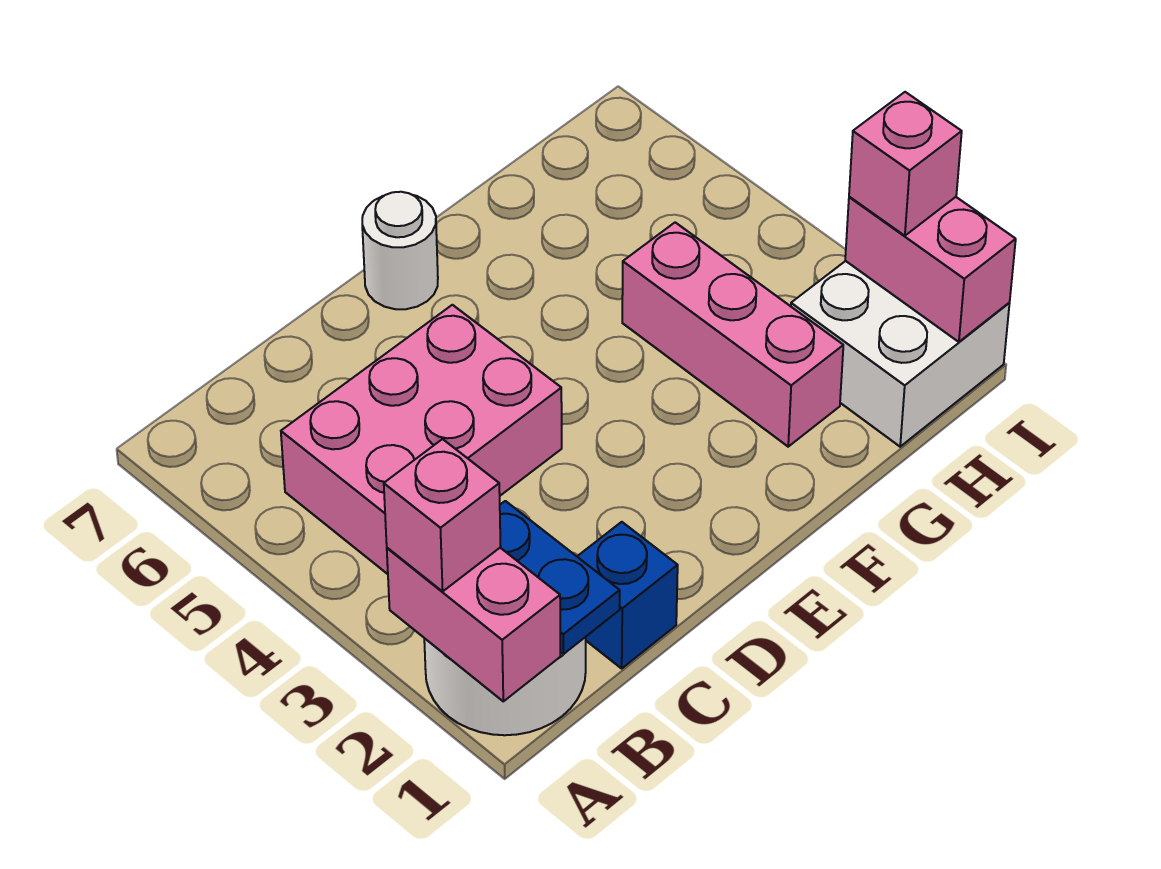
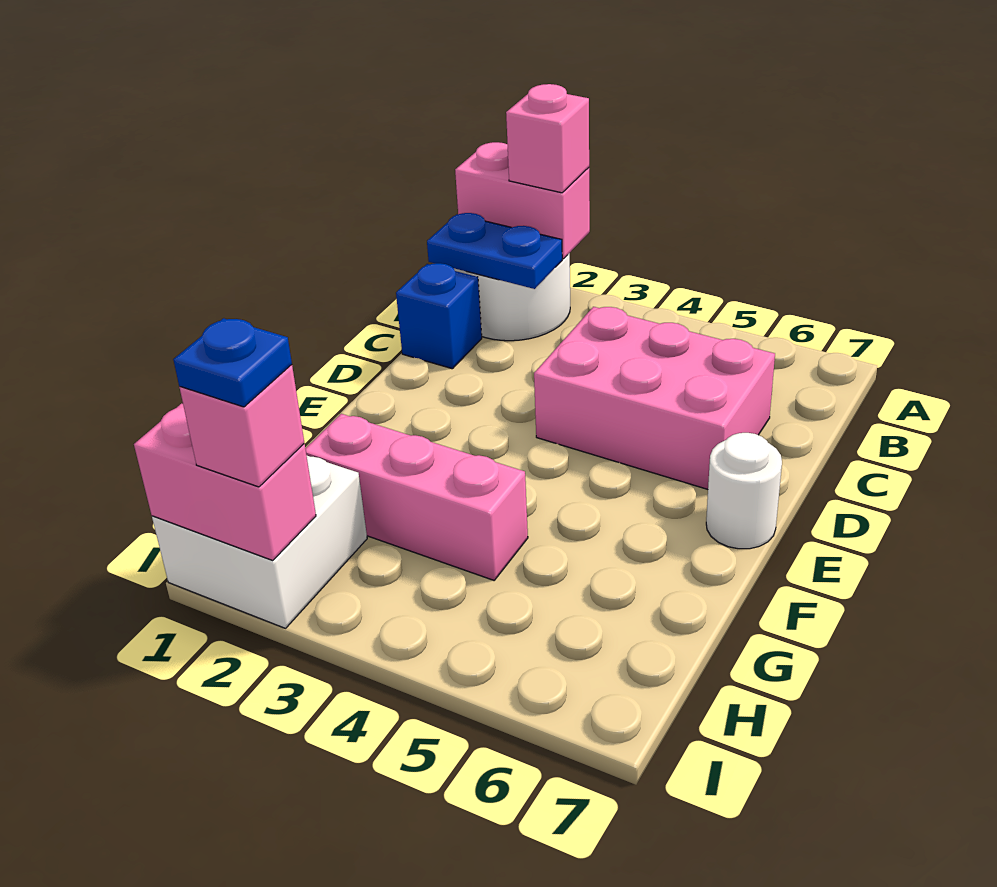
pink 2x3 brick [281,305,562,574] -> pink 2x3 brick turned to [534,307,775,489]
none -> blue 1x1 plate [173,318,292,407]

